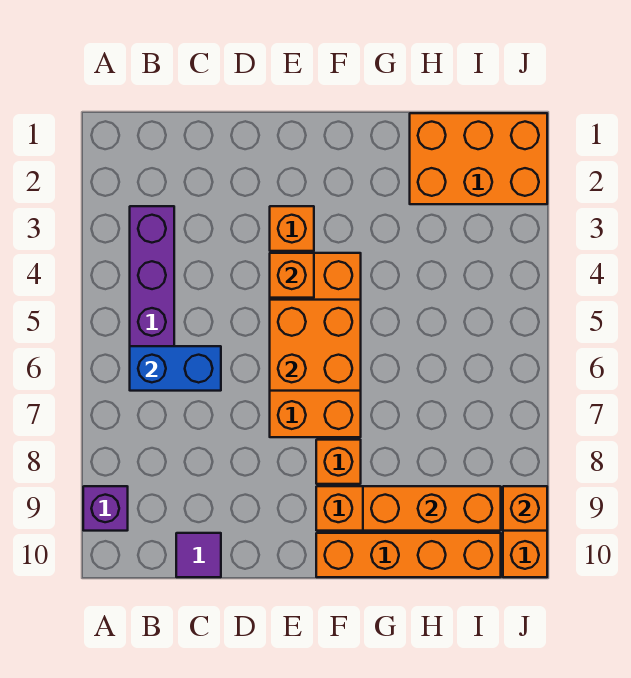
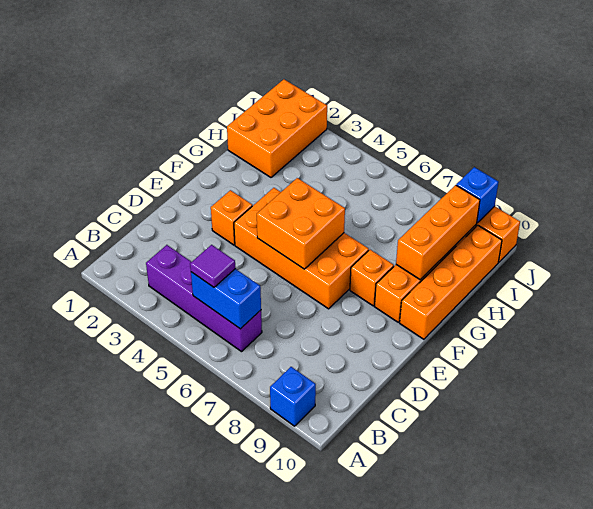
purple 1x1 brick [83,486,128,531] -> blue 1x1 brick [270,367,316,426]
blue 1x2 brick [130,346,221,391] -> blue 1x2 brick turned to [191,269,261,329]
purple 1x1 tile [176,533,221,577] -> purple 1x1 tile moved to [190,245,235,287]
orange 1x1 brick [270,253,314,298] -> none
orange 1x1 brick [503,486,547,531] -> blue 1x1 brick [456,167,499,223]

